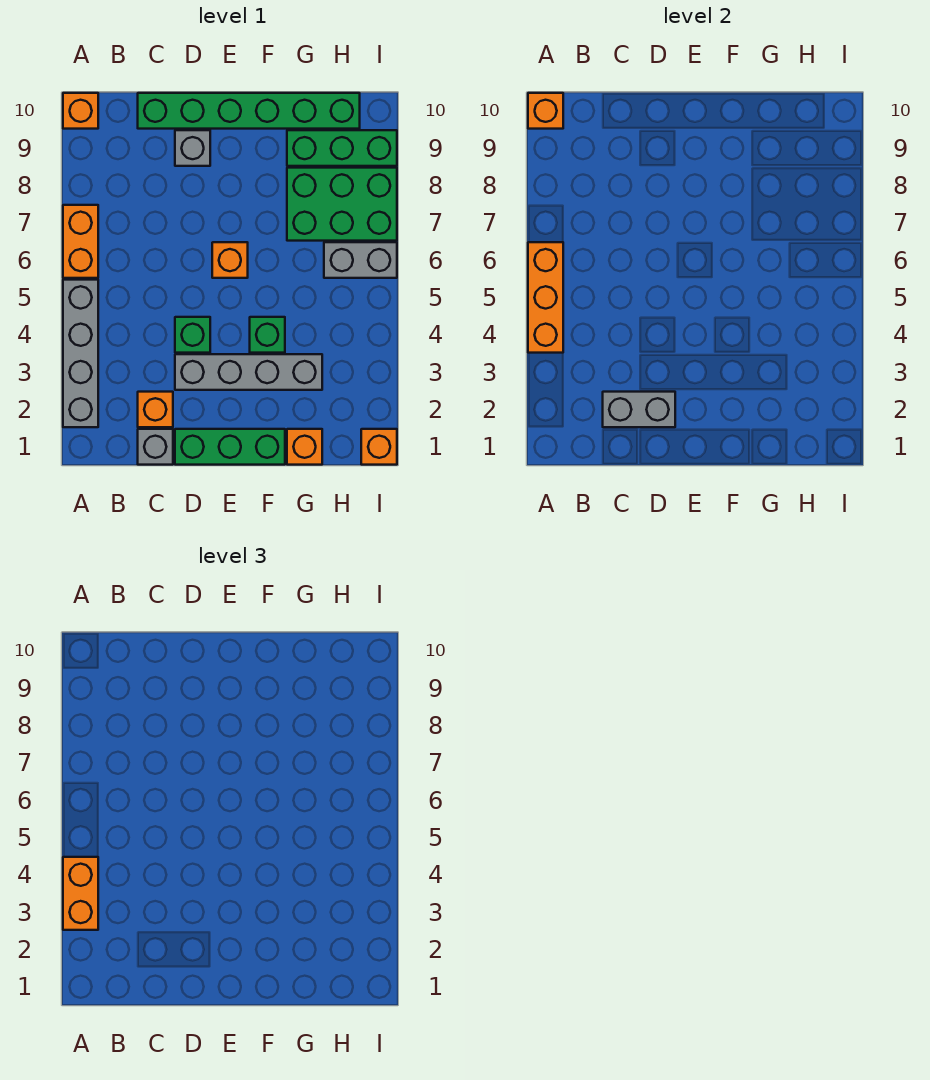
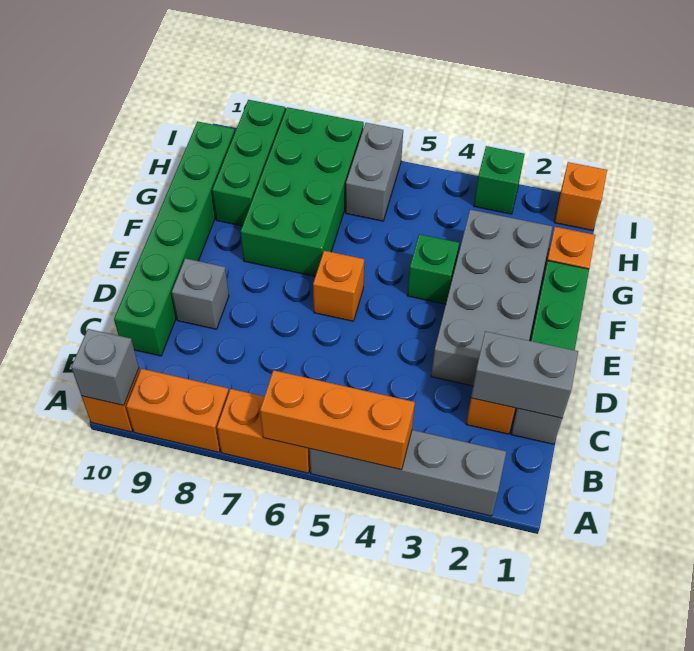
orange 1x2 brick [63,857,98,930] -> orange 1x2 brick moved to [126,369,229,452]
orange 1x1 brick [528,93,563,129] -> grey 1x1 brick [71,329,139,406]
grey 1x2 brick [603,392,675,427] -> grey 1x2 brick turned to [471,331,578,418]
grey 1x4 brick [175,354,322,390] -> grey 2x4 brick [431,210,552,386]
green 1x1 brick [175,317,210,353] -> green 1x1 brick moved to [474,146,525,214]
green 2x3 brick [287,168,397,241] -> green 2x4 brick [241,107,364,276]

